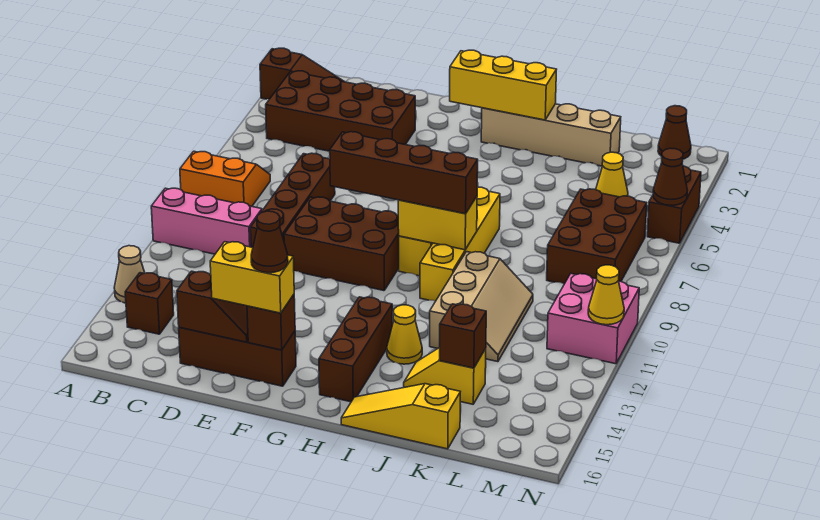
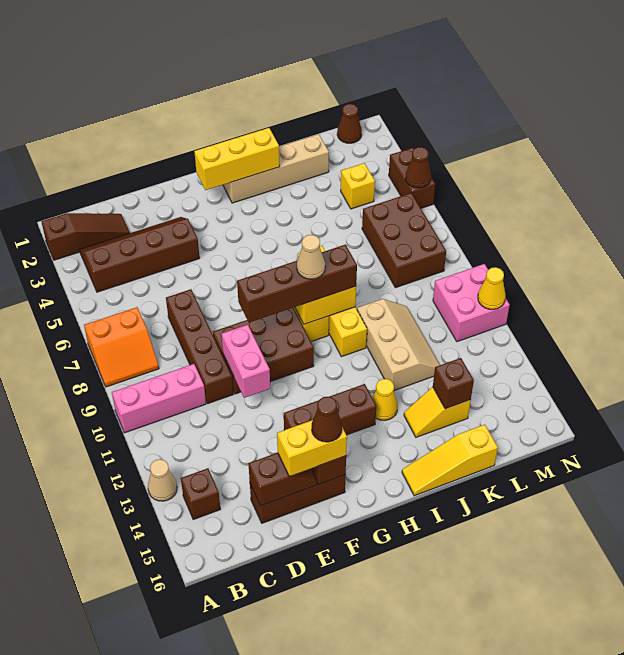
orange 2x2 slope [180,151,270,206] -> orange 2x2 slope turned to [84,307,159,387]
brown 2x4 brick [266,71,415,151] -> brown 2x4 slope [80,217,200,292]
none -> pink 1x2 brick [221,325,270,398]
none -> tan 1x1 cone [297,235,325,279]
brown 1x3 brick [319,297,392,402] -> brown 1x3 brick turned to [284,384,376,435]
yellow 1x1 cone [596,152,628,197] -> yellow 1x1 brick [341,163,375,209]

